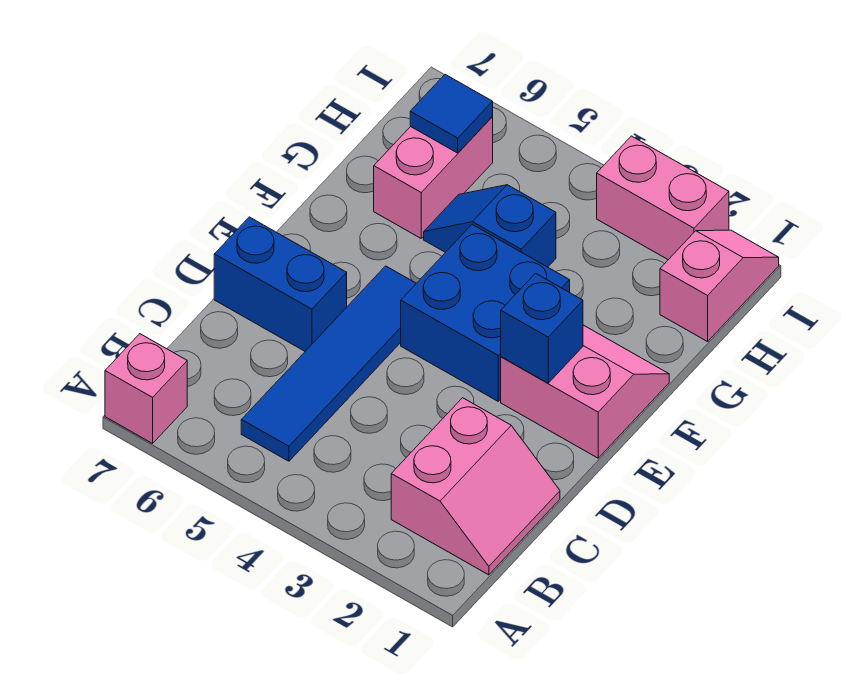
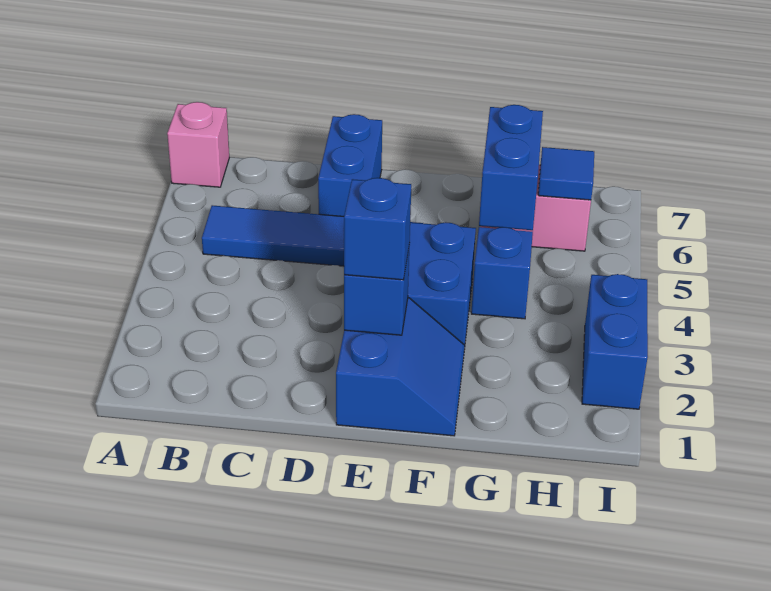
pink 2x2 slope [391,398,560,575] -> none
pink 2x2 slope [501,325,669,458] -> blue 2x2 slope [336,298,465,436]
none -> blue 1x1 brick [344,178,411,280]
none -> blue 1x2 brick [479,105,543,230]
pink 1x2 slope [660,230,779,342] -> none
pink 1x2 brick [597,136,729,260] -> blue 1x2 brick [582,274,648,409]

